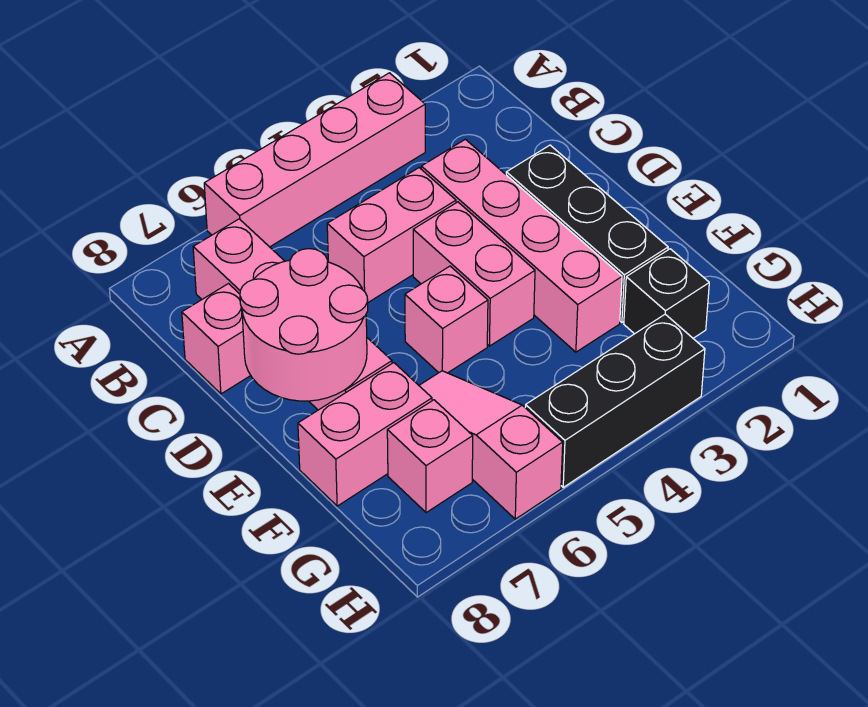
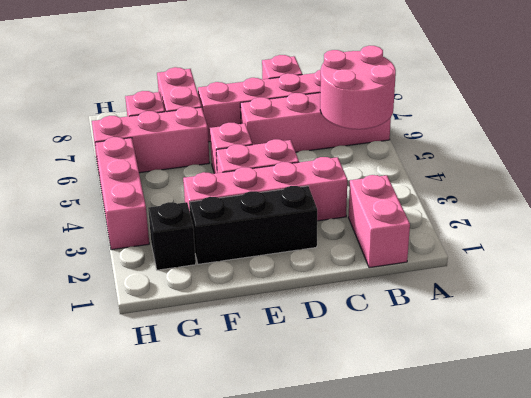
pink 1x4 brick [204,73,425,247] -> pink 1x4 brick turned to [240,93,391,152]
pink 1x2 brick [327,168,456,302] -> pink 1x2 brick moved to [349,175,410,268]
pink 2x2 round brick [240,249,368,401] -> pink 2x2 round brick moved to [320,46,396,129]
pink 1x3 slope [419,371,563,519] -> pink 1x3 brick [92,106,210,173]
black 1x3 brick [525,314,705,487] -> pink 1x3 brick [95,137,149,250]

